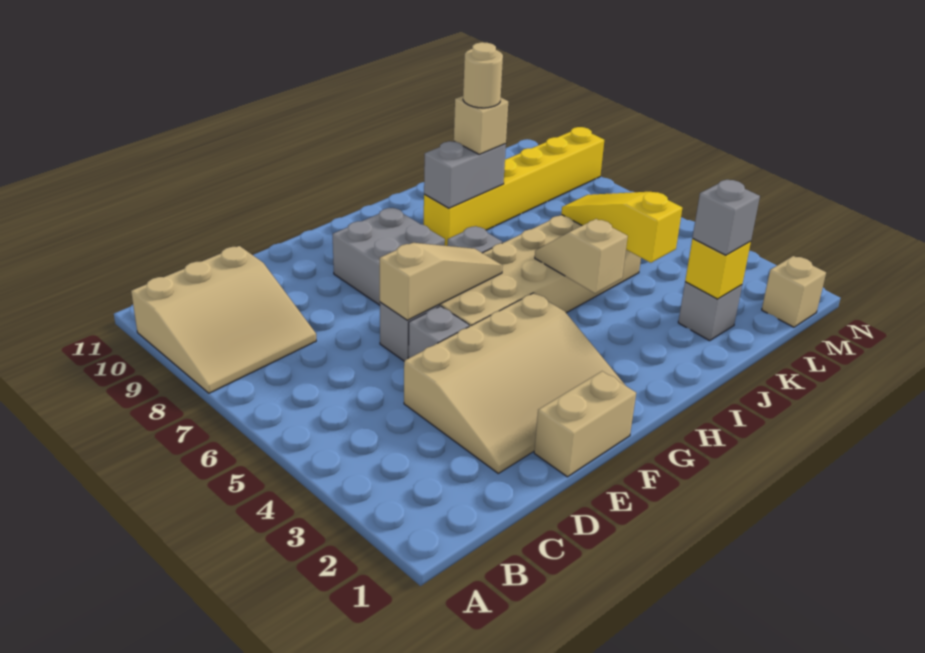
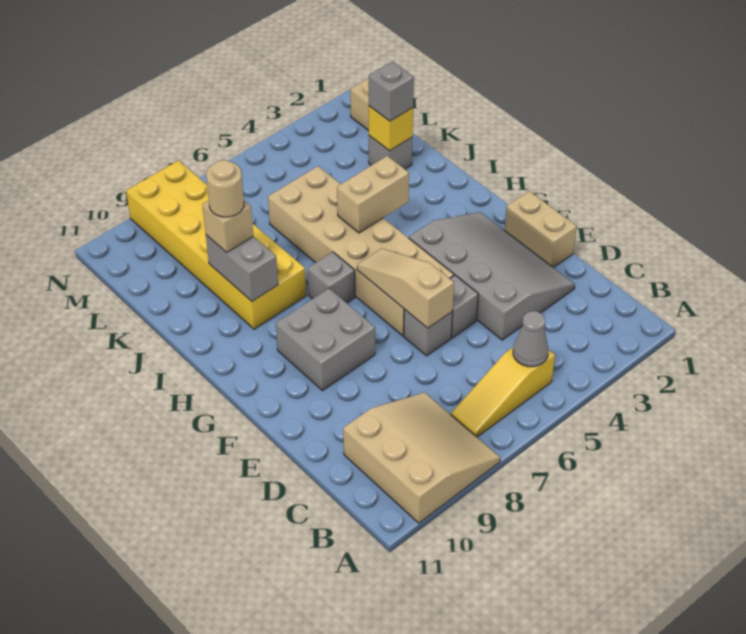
none -> grey 1x1 cone [513,311,548,367]
tan 3x4 slope [404,293,626,473] -> grey 3x4 slope [409,212,575,340]
tan 1x2 slope [535,219,628,293] -> tan 1x2 brick [337,156,409,233]
yellow 1x6 brick [424,127,604,246] -> yellow 2x6 brick [126,161,306,329]
yellow 1x3 slope [561,192,682,263] -> yellow 1x3 slope moved to [451,348,555,437]

